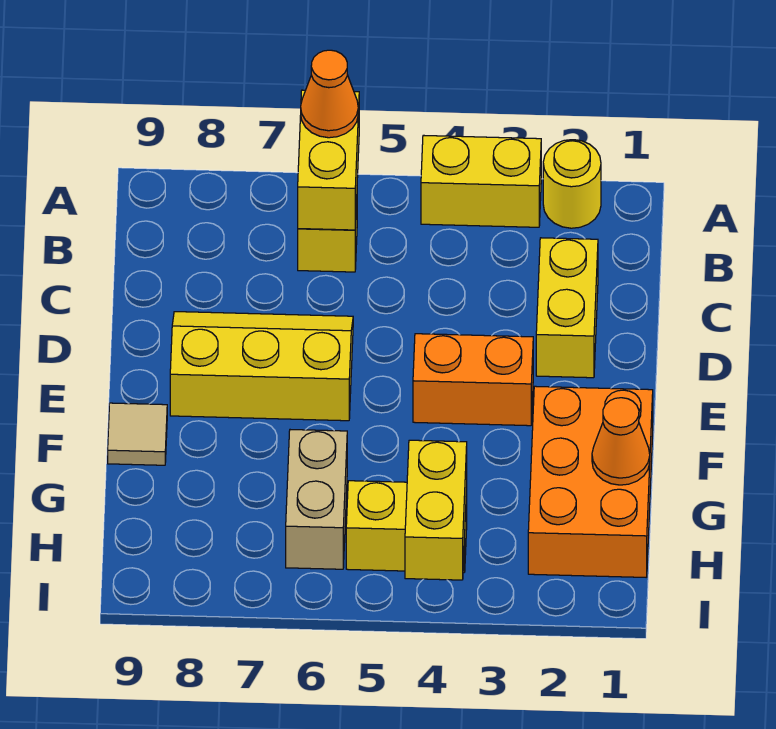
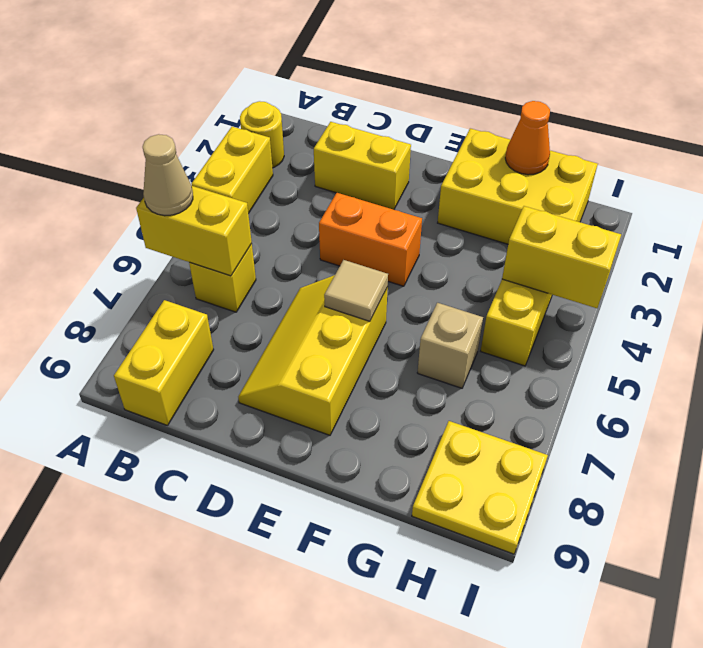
orange 1x1 cone [301,50,358,138] -> tan 1x1 cone [143,134,193,216]
none -> yellow 1x2 brick [114,300,214,425]
orange 1x2 brick [413,334,533,426] -> orange 1x2 brick turned to [319,193,422,286]
orange 2x3 brick [528,386,653,578] -> yellow 2x3 brick [438,128,598,244]
tan 1x1 tile [108,403,167,465] -> tan 1x1 tile moved to [324,260,388,321]
tan 1x2 brick [286,430,347,569] -> tan 1x1 brick [417,303,483,388]
none -> yellow 2x2 plate [412,421,548,554]

